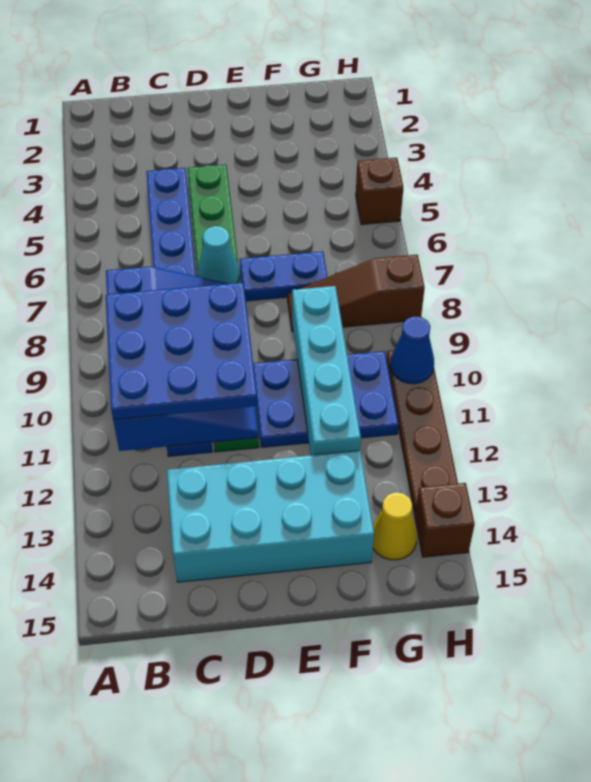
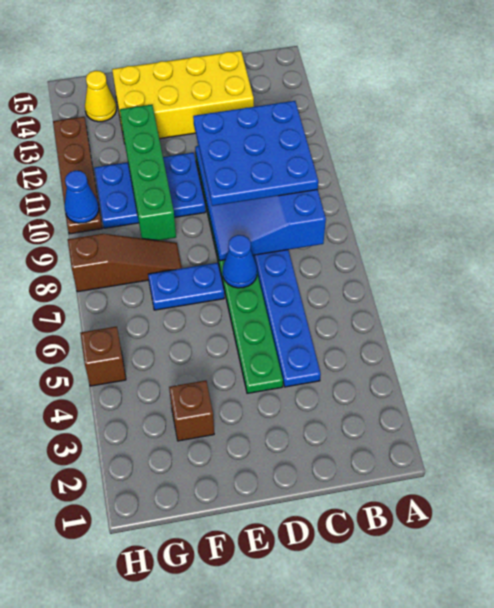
cyan 2x4 brick [167,451,374,582] -> yellow 2x4 brick [112,51,254,143]
cyan 1x1 cone [197,226,239,284] -> blue 1x1 cone [223,235,257,288]
cyan 1x4 brick [292,286,361,455] -> green 1x4 brick [120,105,176,240]
brown 1x1 brick [415,483,475,557] -> brown 1x1 brick moved to [169,380,214,441]

